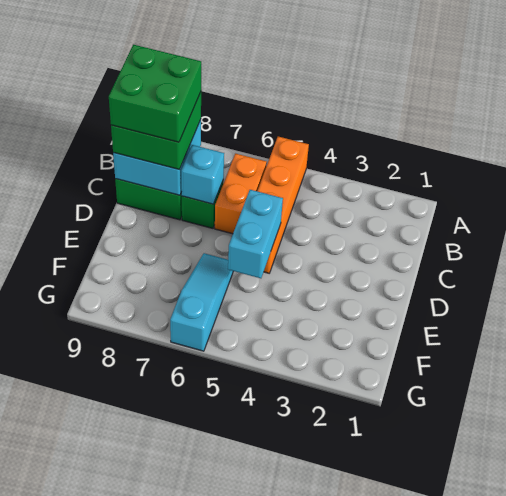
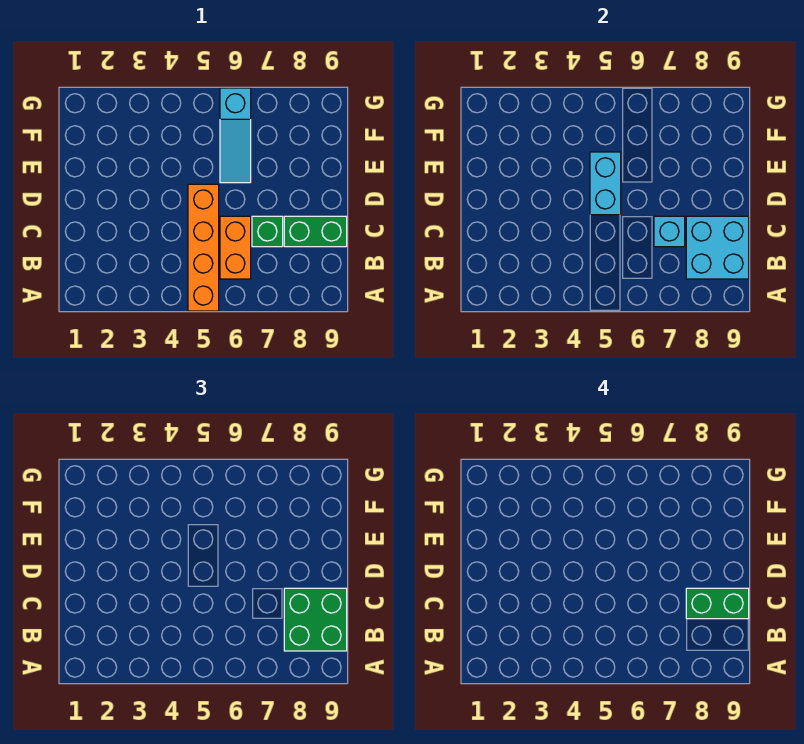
green 2x2 brick [109,45,201,142] -> green 1x2 brick [686,588,749,619]

